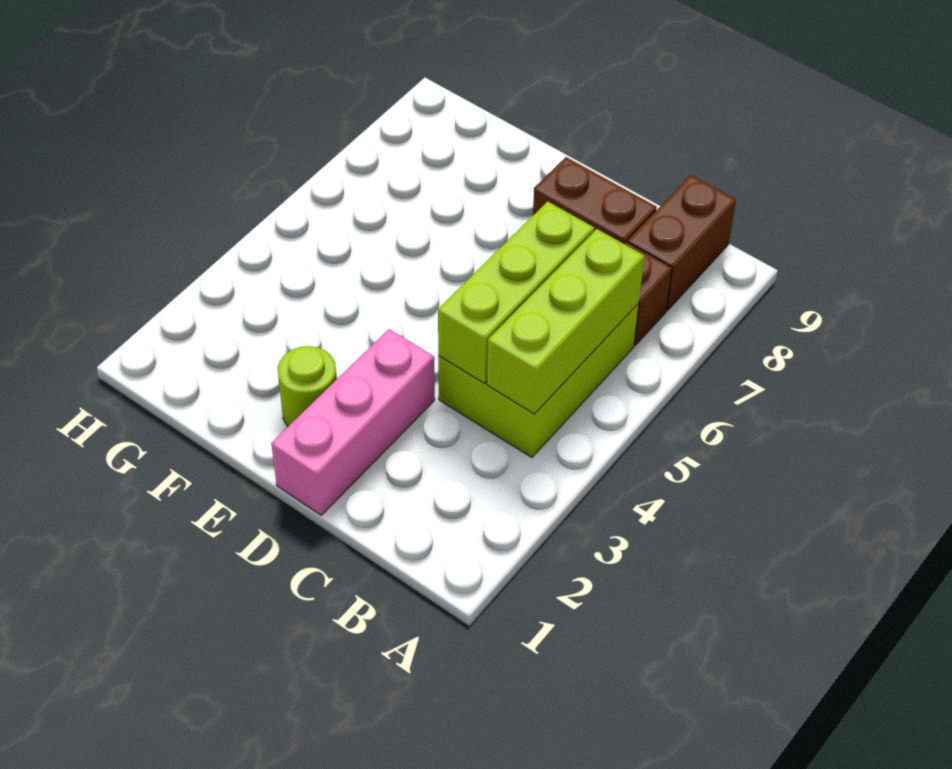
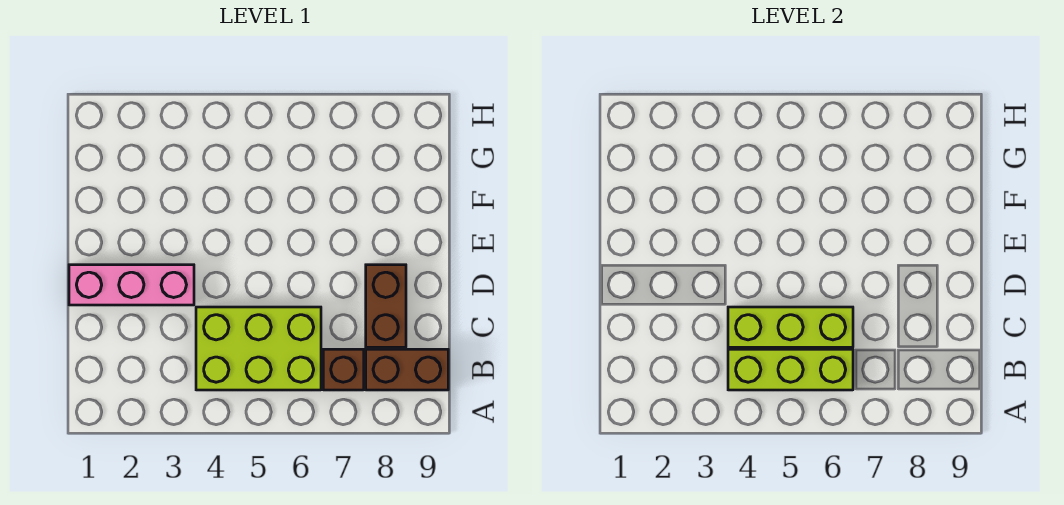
lime 1x1 round brick [278,346,337,426] -> none

